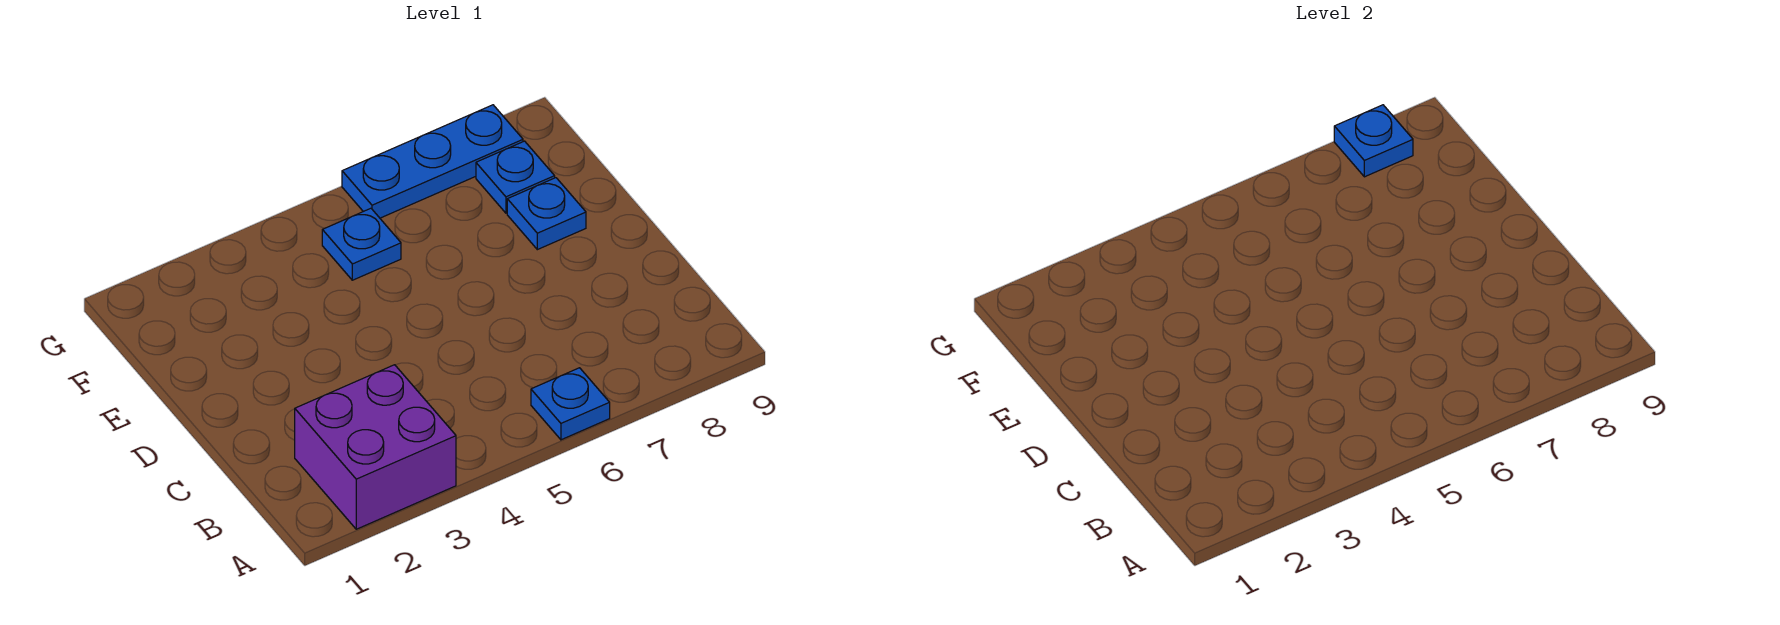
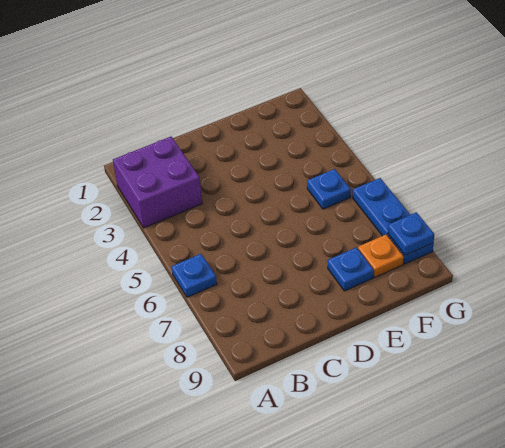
blue 1x1 plate [476,141,555,213] -> orange 1x1 plate [358,234,404,277]

